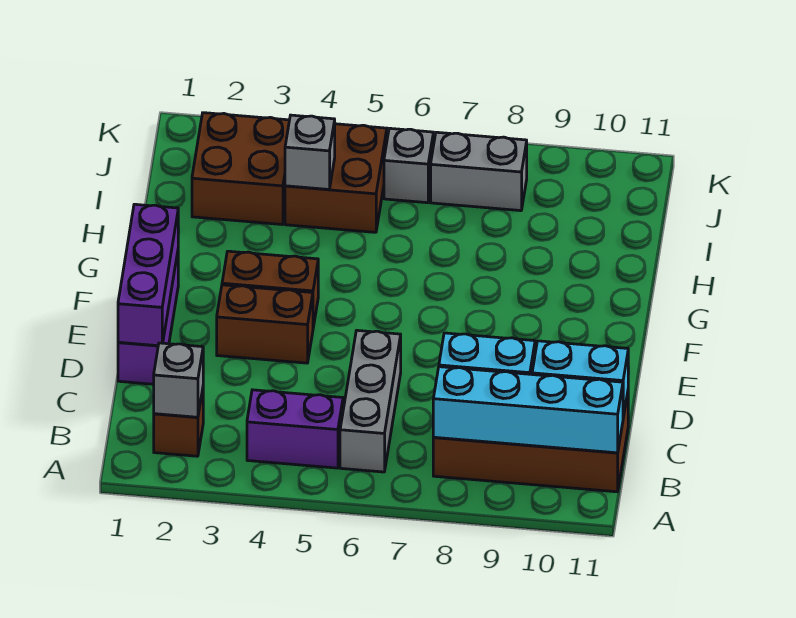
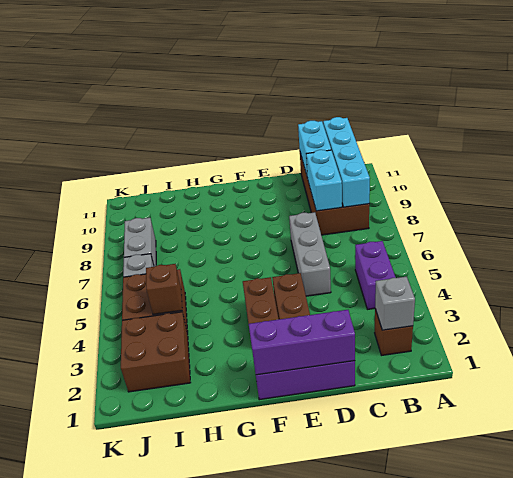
grey 1x3 brick [340,330,401,472] -> grey 1x3 brick turned to [289,212,331,296]
grey 1x1 brick [285,115,335,189] -> brown 1x1 brick [146,264,182,315]

